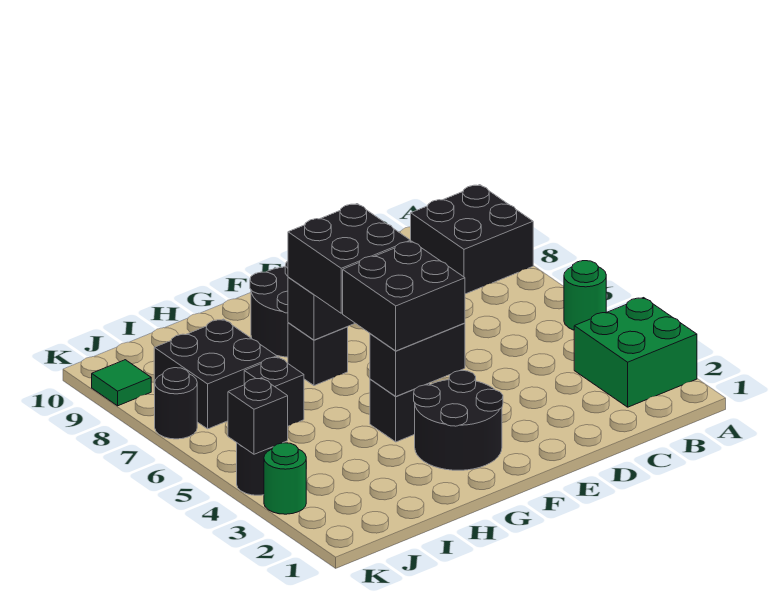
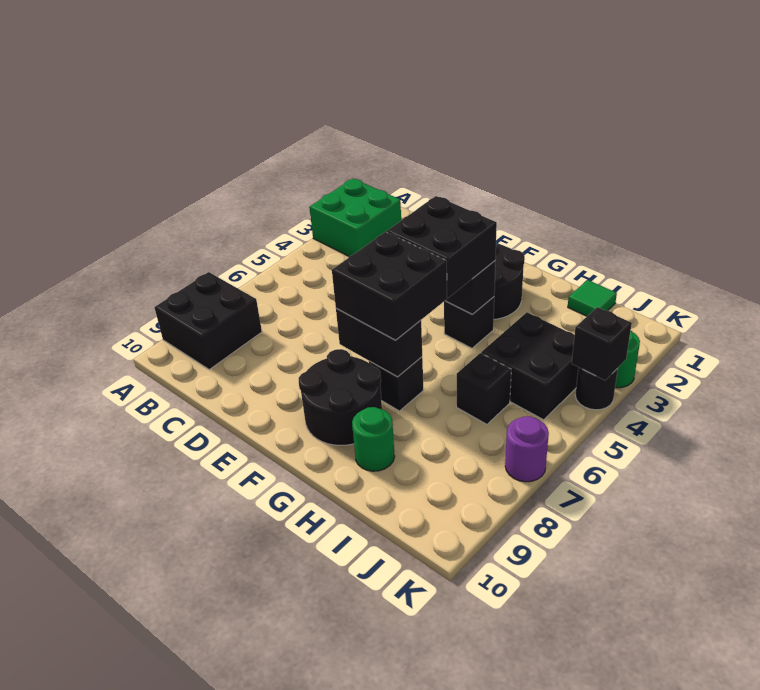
green 1x1 round brick [564,261,606,330] -> green 1x1 round brick moved to [352,407,395,471]
black 2x2 brick [154,319,277,429] -> black 2x2 brick moved to [481,312,578,420]
black 1x1 round brick [155,368,197,439] -> purple 1x1 round brick [505,416,549,482]
green 1x1 tile [92,360,151,406] -> green 1x1 tile moved to [568,280,617,316]

